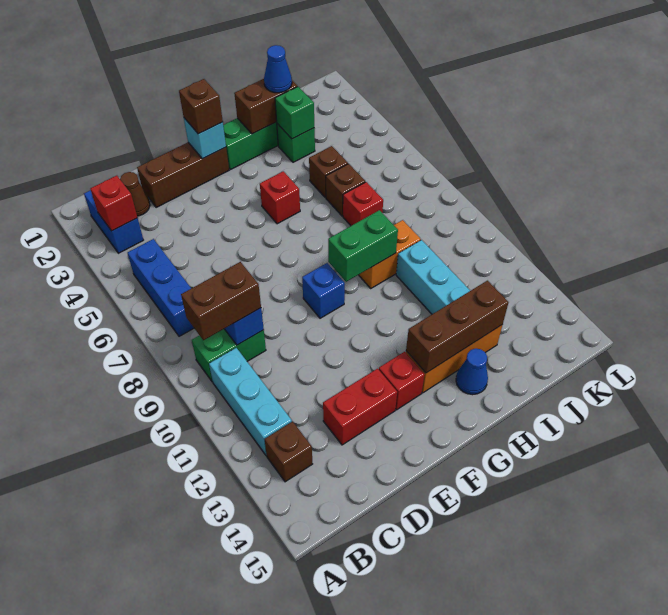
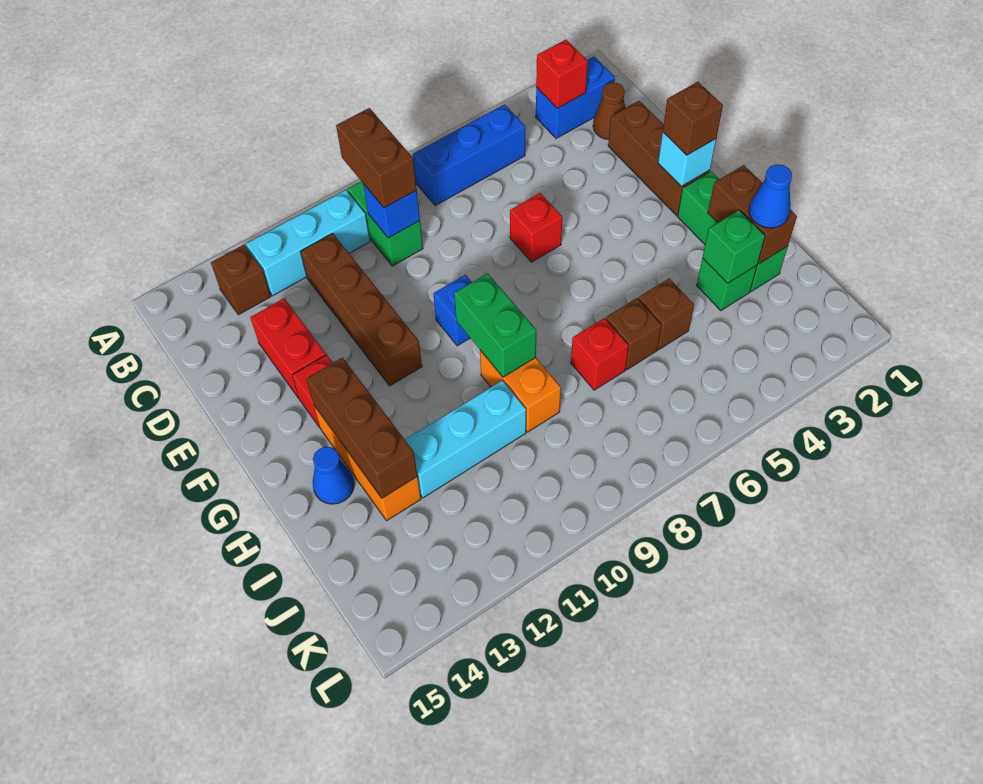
none -> brown 1x4 brick [301,233,422,386]
red 1x1 brick [260,171,300,224] -> red 1x1 brick moved to [510,193,562,262]

